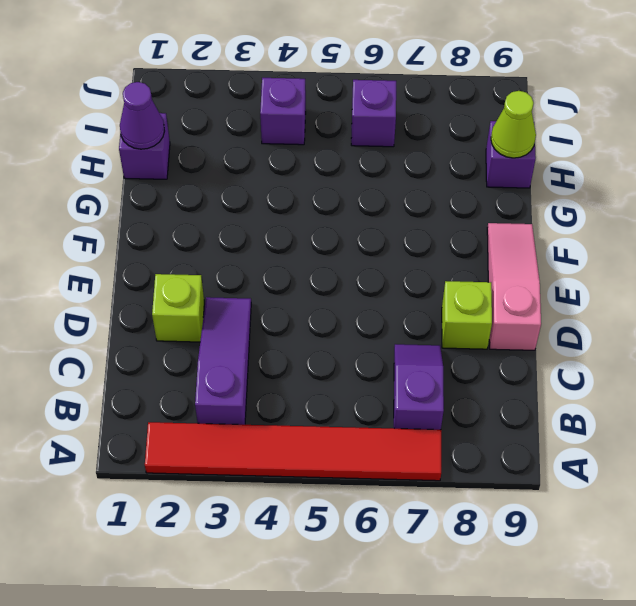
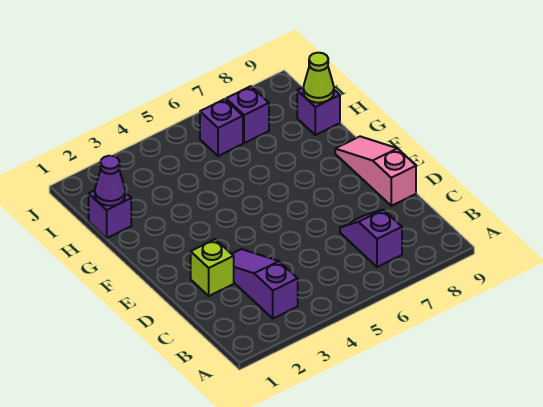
red 1x6 tile [145,422,441,481] -> none
lime 1x1 brick [442,281,492,349] -> none
purple 1x1 brick [260,78,306,145] -> purple 1x1 brick moved to [226,86,269,143]

